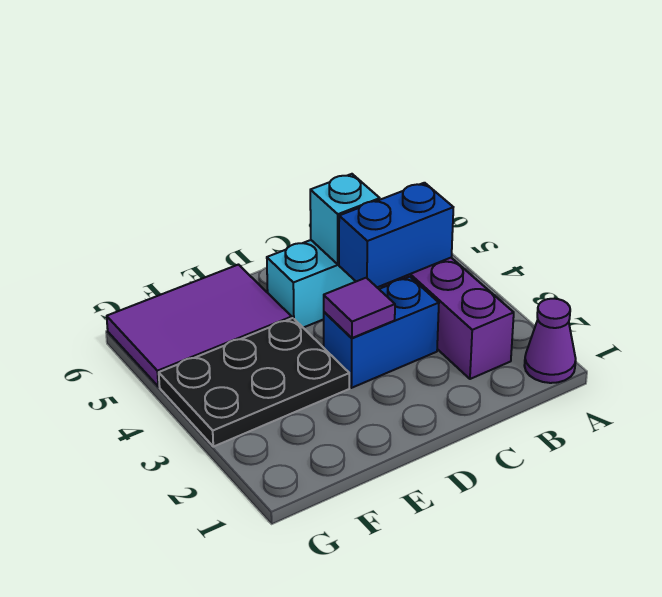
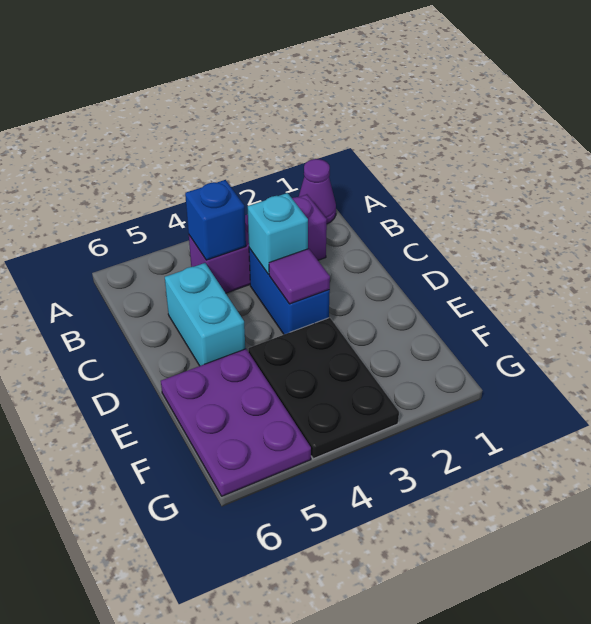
blue 1x2 brick [339,183,453,287] -> blue 1x1 brick [185,180,246,260]
cyan 1x1 brick [310,174,380,264] -> cyan 1x1 brick moved to [248,193,308,274]
purple 2x3 tile [107,265,292,387] -> purple 2x3 plate [161,349,311,496]

